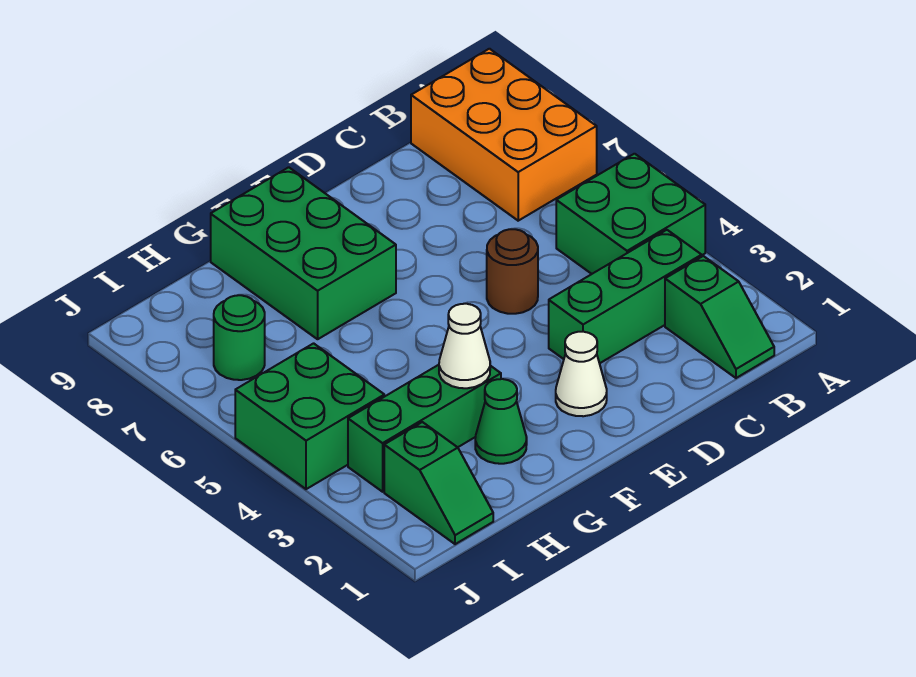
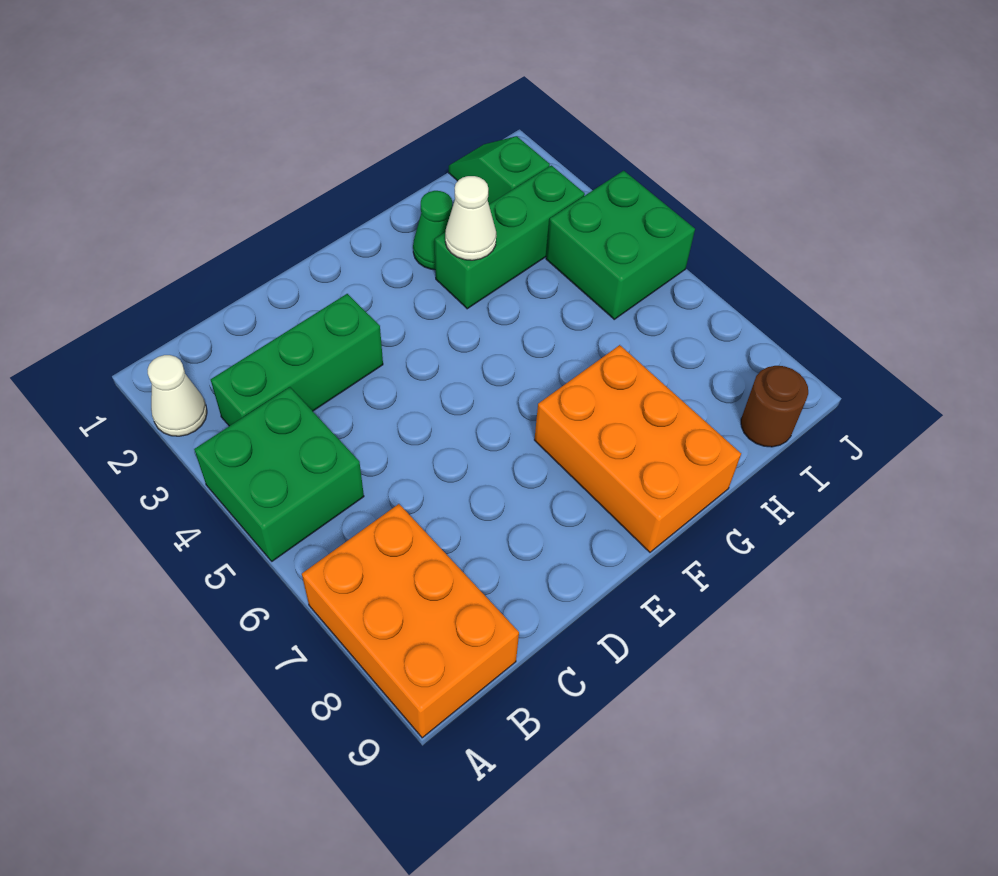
green 1x2 slope [665,256,774,378] -> none
brown 1x1 round brick [487,229,538,314] -> brown 1x1 round brick moved to [741,366,808,447]
white 1x1 cone [556,332,607,416] -> white 1x1 cone moved to [148,355,207,436]
green 2x3 brick [211,167,396,339] -> orange 2x3 brick [535,345,741,552]
green 1x1 round brick [214,295,265,380] -> none

